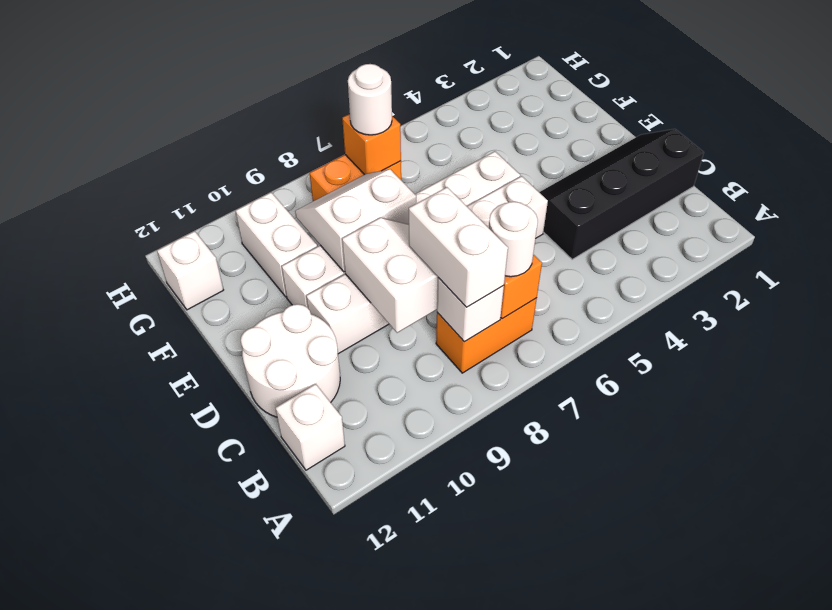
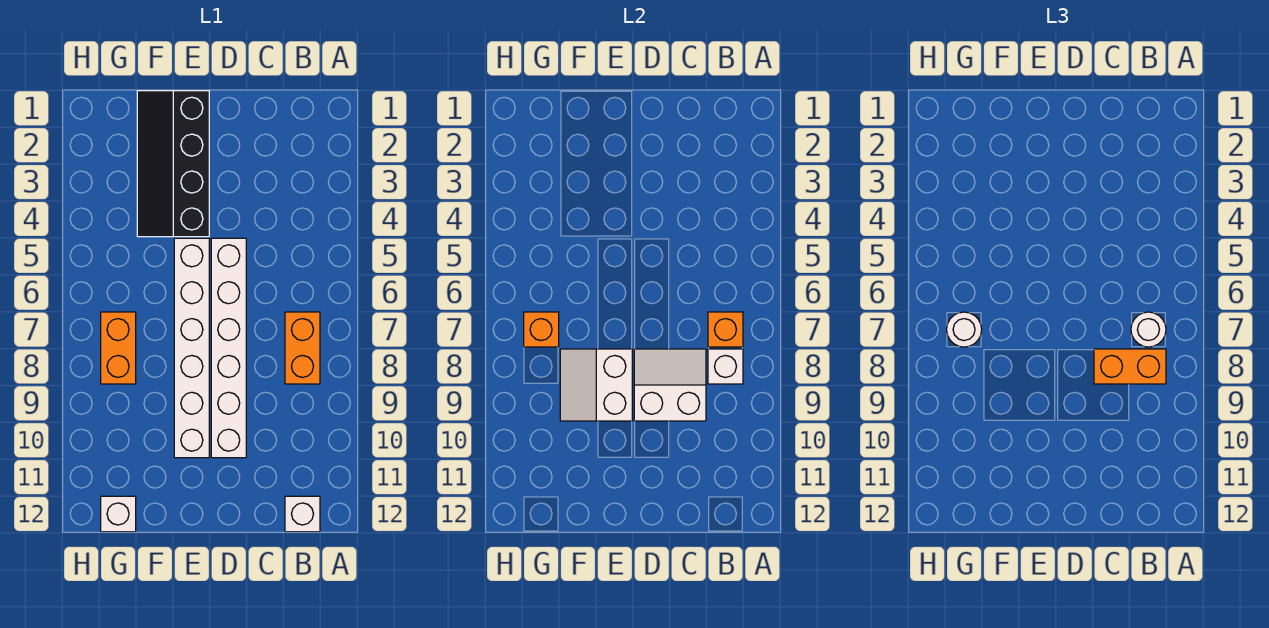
white 1x2 brick [409,187,508,307] -> orange 1x2 brick [1094,349,1166,384]
black 2x4 slope [539,129,704,259] -> black 2x4 slope moved to [137,91,209,237]
white 2x2 round brick [241,304,340,417] -> none
white 1x2 brick [235,192,317,297] -> none

